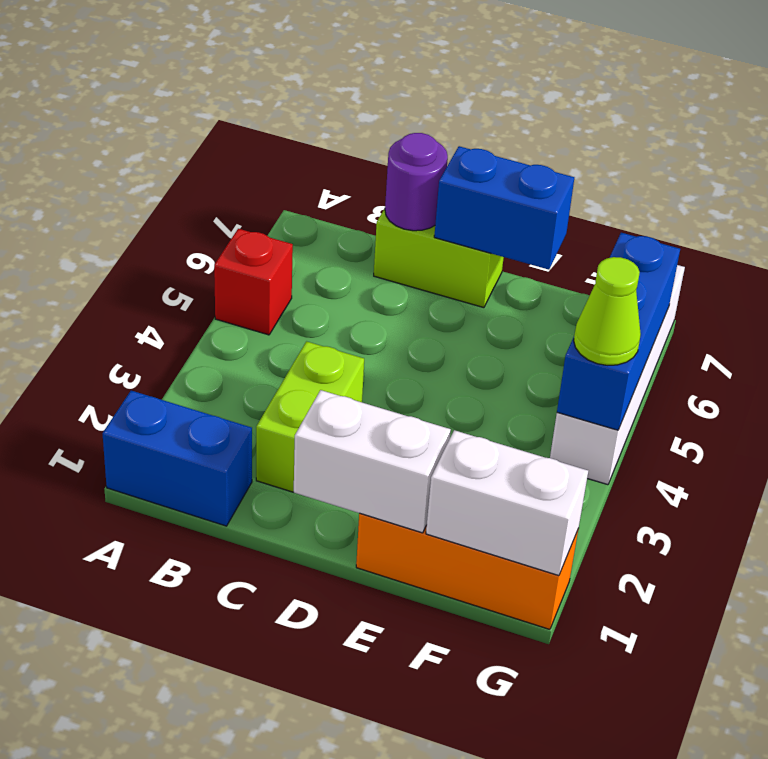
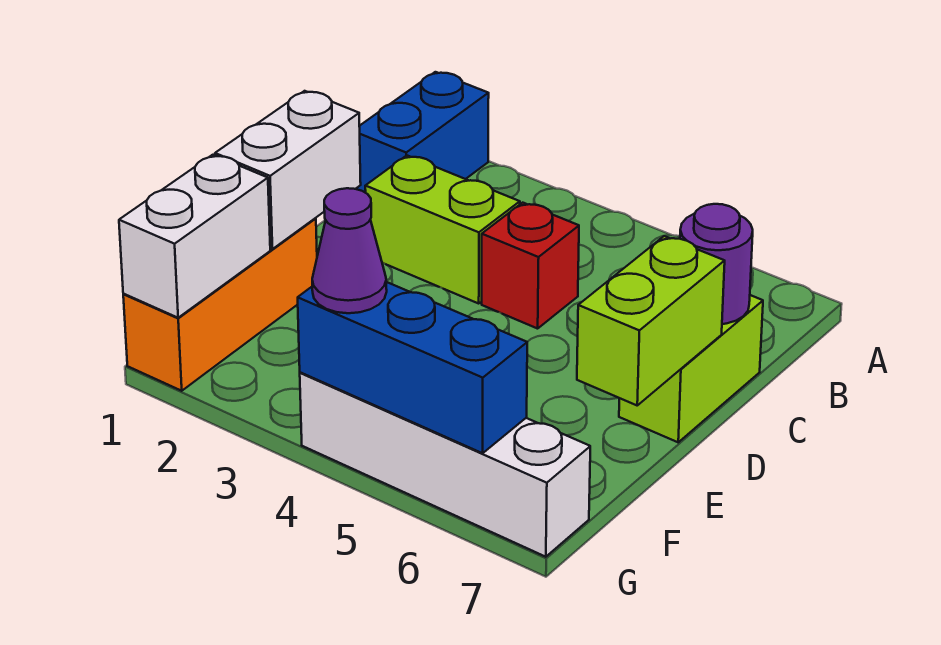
red 1x1 brick [214,229,293,335] -> red 1x1 brick moved to [482,203,579,329]
blue 1x2 brick [434,146,574,270] -> lime 1x2 brick [577,236,725,405]
lime 1x1 cone [574,257,641,365] -> purple 1x1 cone [312,188,387,313]

